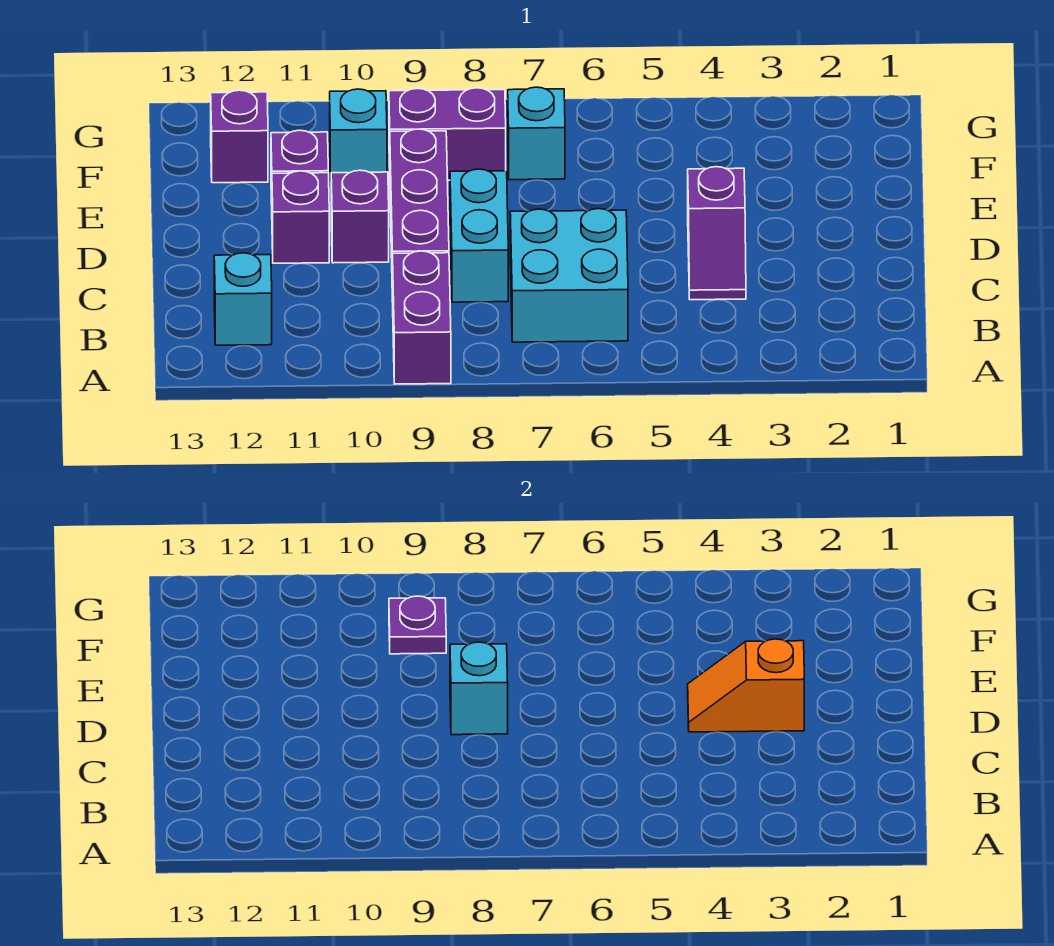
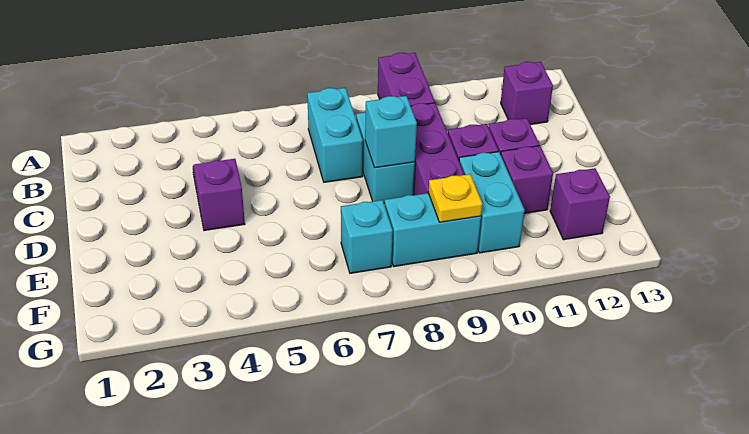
cyan 2x2 brick [510,209,628,342] -> cyan 1x2 brick [307,88,363,182]
cyan 1x1 brick [214,253,272,345] -> purple 1x1 brick [501,62,553,125]
orange 1x2 slope [688,639,804,732] -> none
purple 1x2 brick [389,88,506,180] -> cyan 1x2 brick [385,193,481,266]
purple 1x1 plate [389,596,446,654] -> yellow 1x1 plate [428,174,482,222]
cyan 1x1 brick [330,89,387,181] -> cyan 1x2 brick [459,152,525,253]

